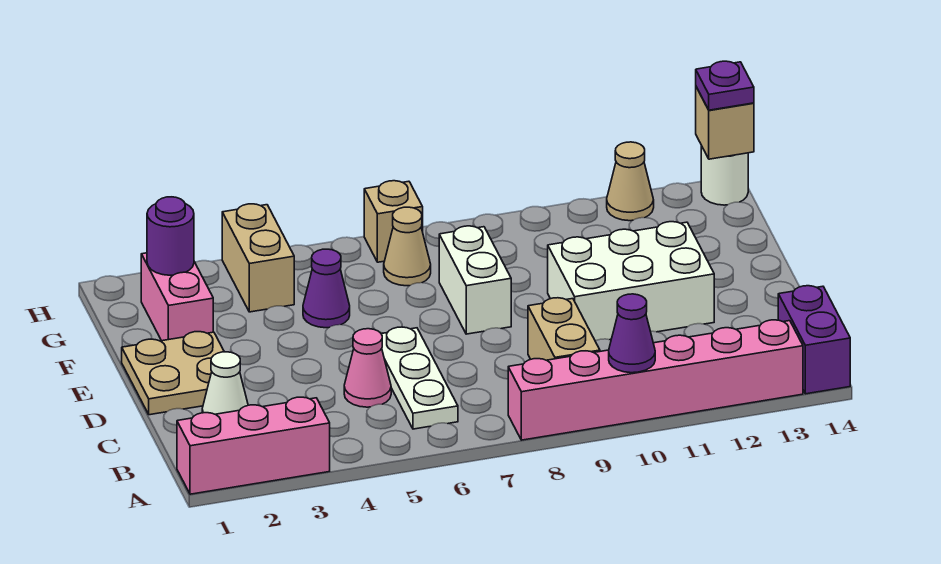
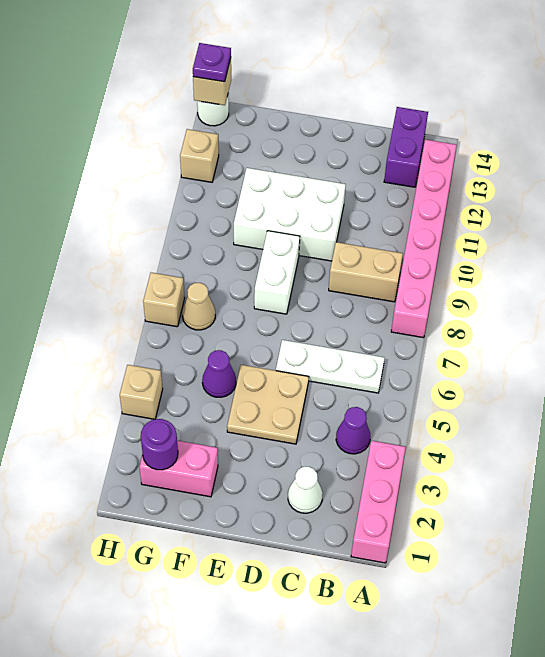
purple 1x1 cone [609,294,655,373] -> purple 1x1 cone moved to [336,407,370,454]
purple 1x2 brick [778,286,850,394] -> purple 1x2 brick turned to [384,107,428,187]
pink 1x1 cone [344,329,391,407] -> none
tan 2x2 plate [122,332,224,415] -> tan 2x2 plate moved to [227,365,309,444]
white 2x3 brick [548,222,714,341] -> white 2x3 brick turned to [234,168,346,261]
white 1x2 brick [439,226,511,334] -> white 1x2 brick turned to [254,231,300,314]
tan 1x2 brick [222,204,294,312] -> tan 1x1 brick [120,365,163,419]
tan 1x1 cone [607,142,654,221] -> tan 1x1 brick [180,129,219,182]

